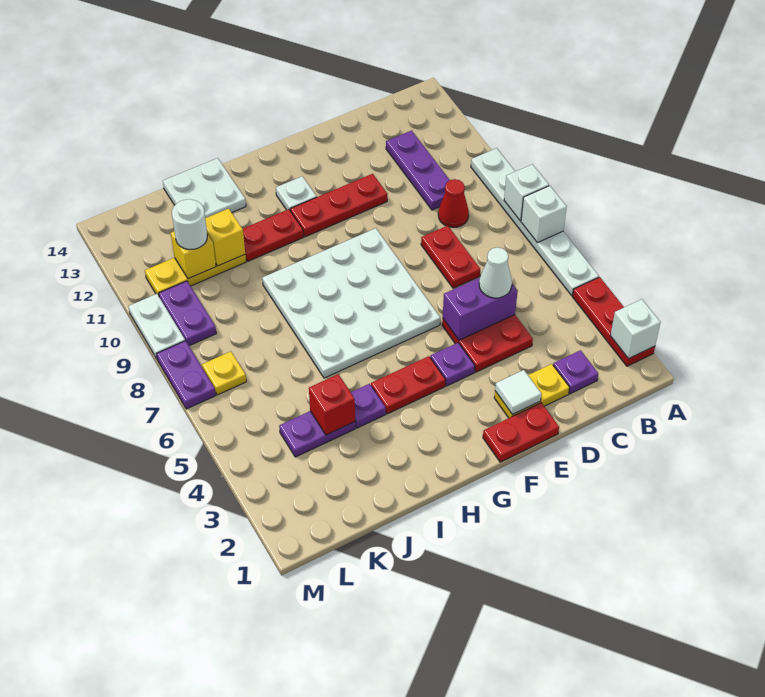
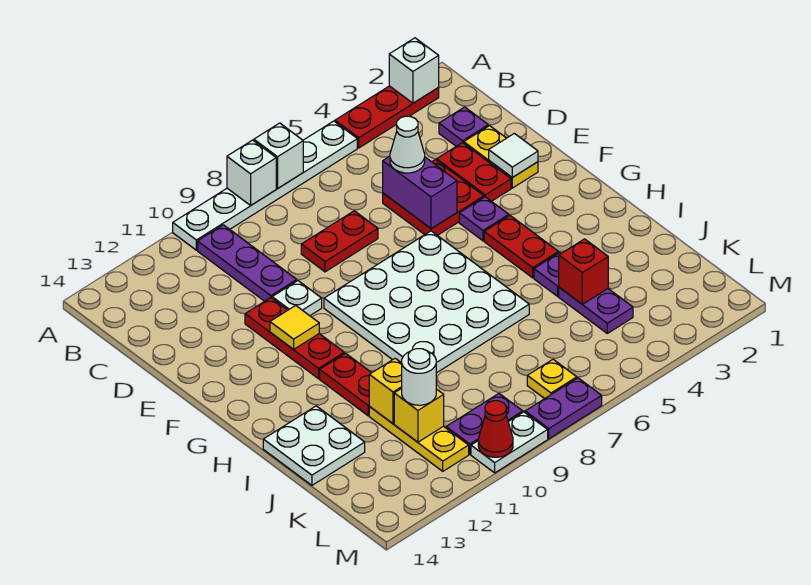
red 1x1 cone [438,179,469,227] -> red 1x1 cone moved to [478,401,513,457]
purple 1x3 plate [386,130,450,210] -> purple 1x3 plate turned to [198,225,297,301]
red 1x2 plate [483,403,559,462] -> red 1x2 plate moved to [437,143,511,201]
none -> yellow 1x1 tile [270,305,319,349]
white 1x1 plate [276,176,317,210] -> white 1x1 plate moved to [272,281,322,316]

